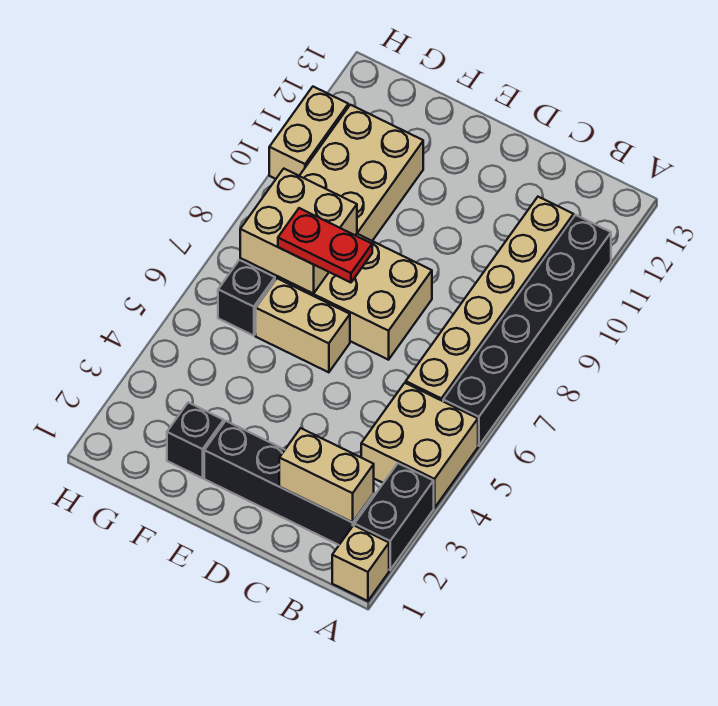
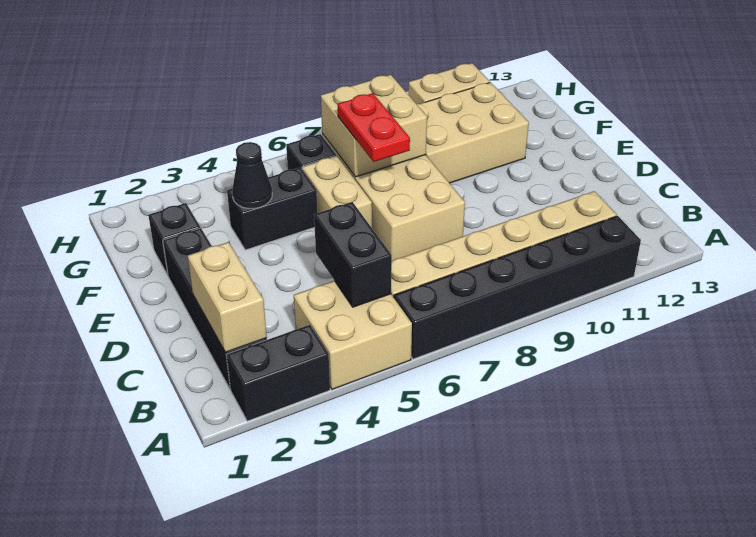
tan 1x1 brick [332,525,389,601] -> none
none -> black 1x2 brick [314,202,392,307]
none -> black 1x2 brick [227,168,318,250]
none -> black 1x1 cone [232,142,272,209]

